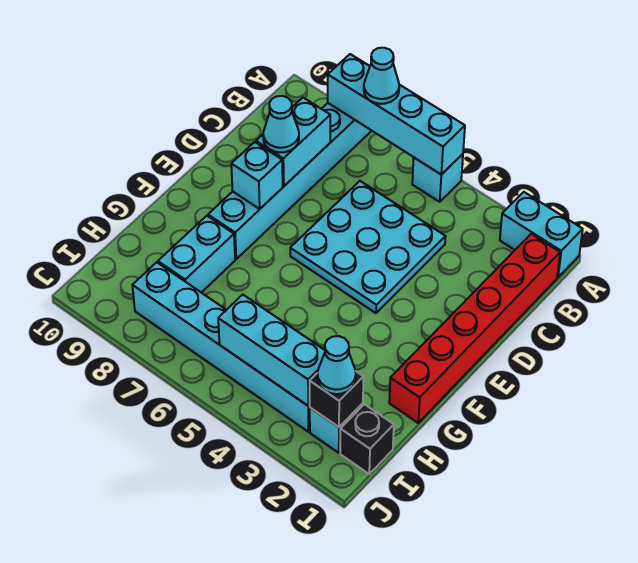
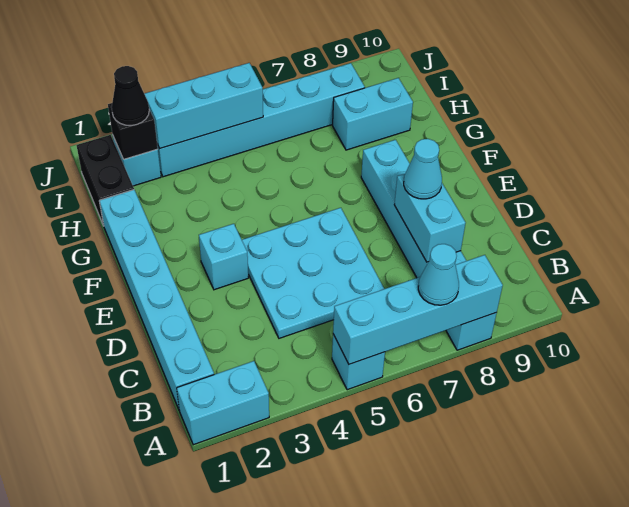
red 1x6 brick [389,234,560,423] -> cyan 1x6 brick [99,190,214,411]
cyan 1x1 brick [231,142,283,209] -> cyan 1x1 brick moved to [199,224,248,290]
cyan 1x2 brick [158,216,235,293] -> cyan 1x2 brick turned to [333,78,413,150]
black 1x1 brick [340,404,394,474] -> black 1x2 brick [76,135,134,225]
cyan 1x1 cone [317,336,356,394] -> black 1x1 cone [112,66,149,125]

